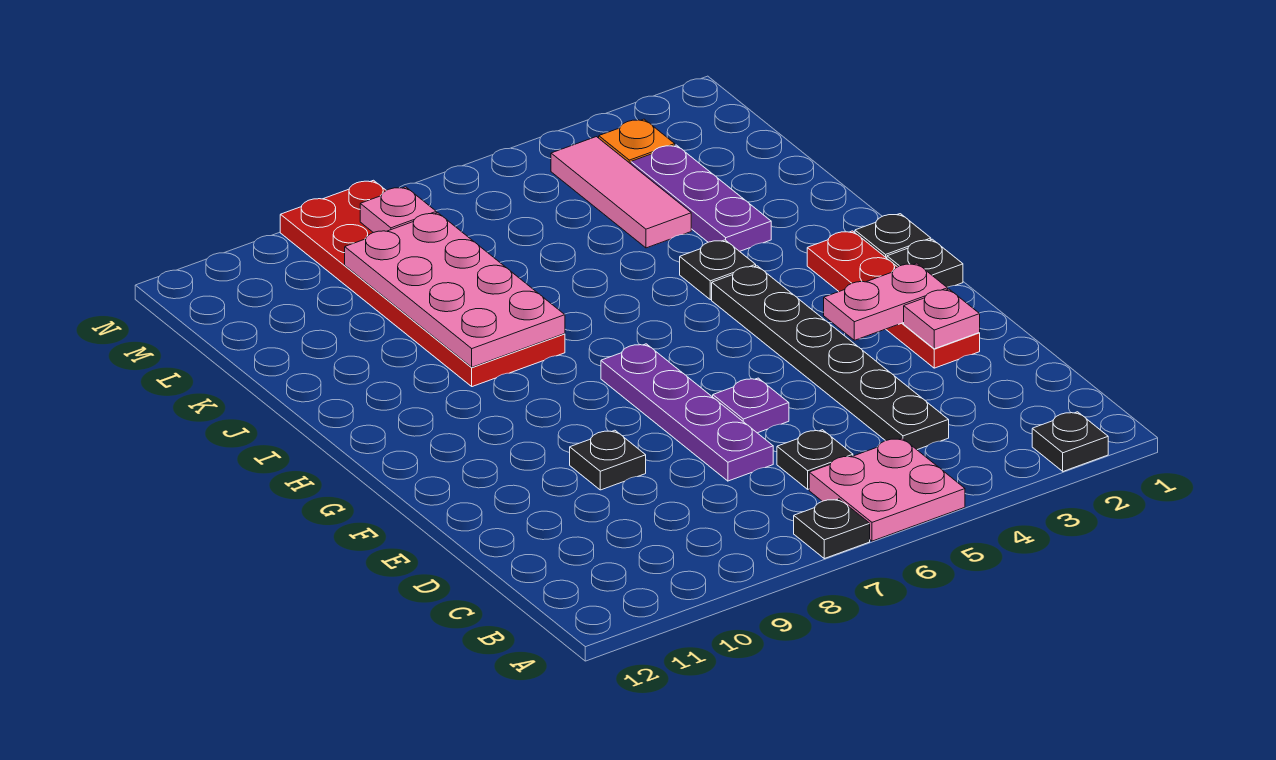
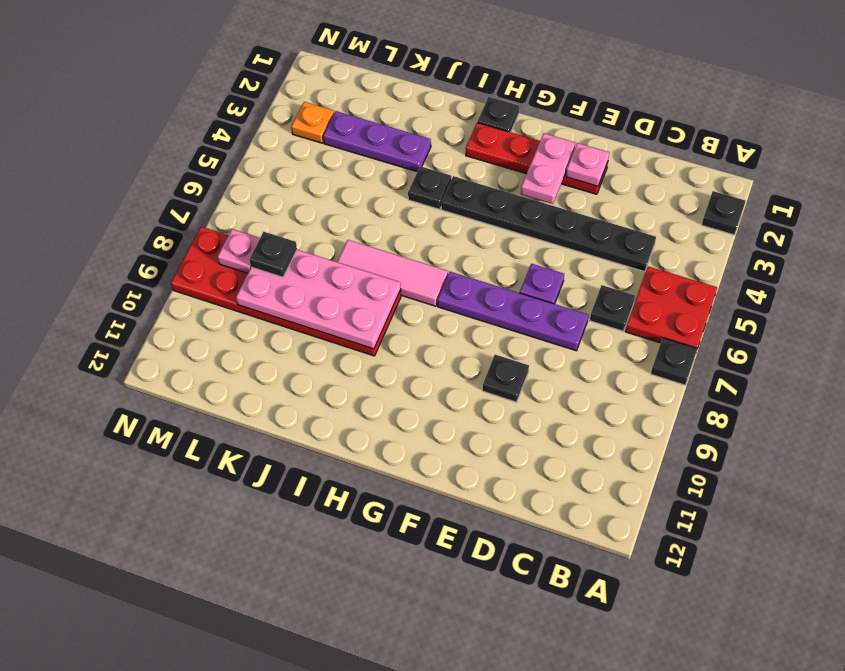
pink 2x2 plate [809,438,965,541] -> red 2x2 plate [625,266,717,349]
black 1x1 plate [887,239,963,287] -> black 1x1 plate moved to [249,232,297,277]
pink 1x3 tile [551,137,691,248] -> pink 1x3 tile moved to [337,240,448,306]

